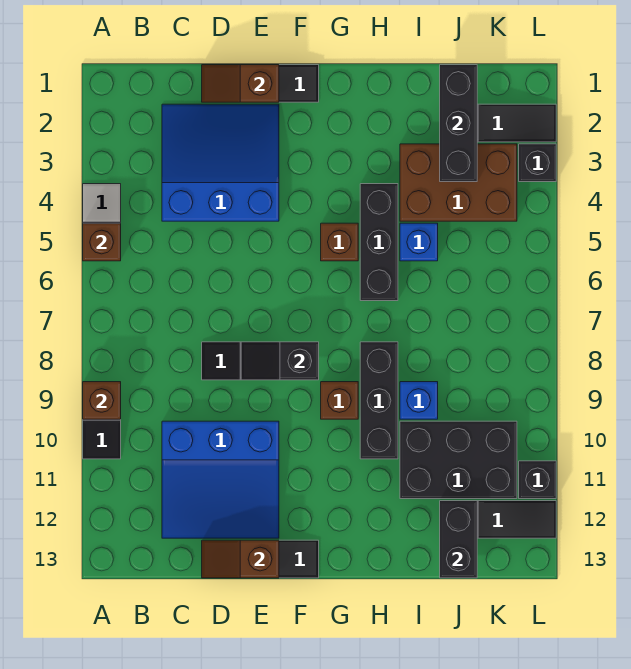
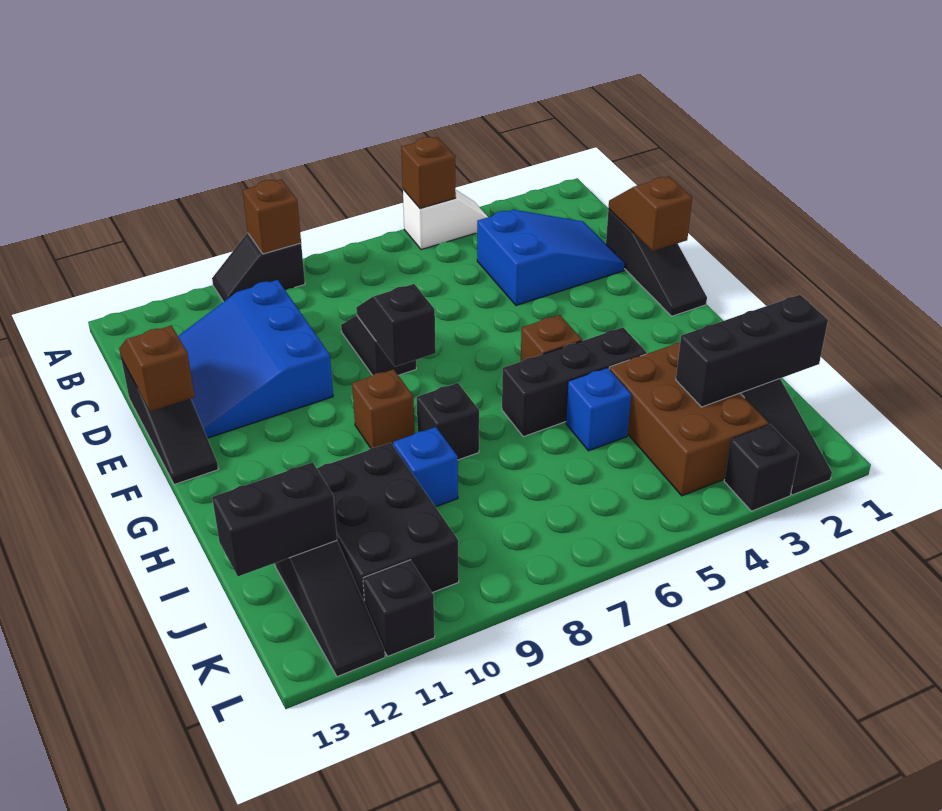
blue 3x3 slope [162,104,279,221] -> blue 2x3 slope [477,210,625,305]
black 1x3 brick [360,342,398,459] -> black 1x1 brick [417,383,479,460]

